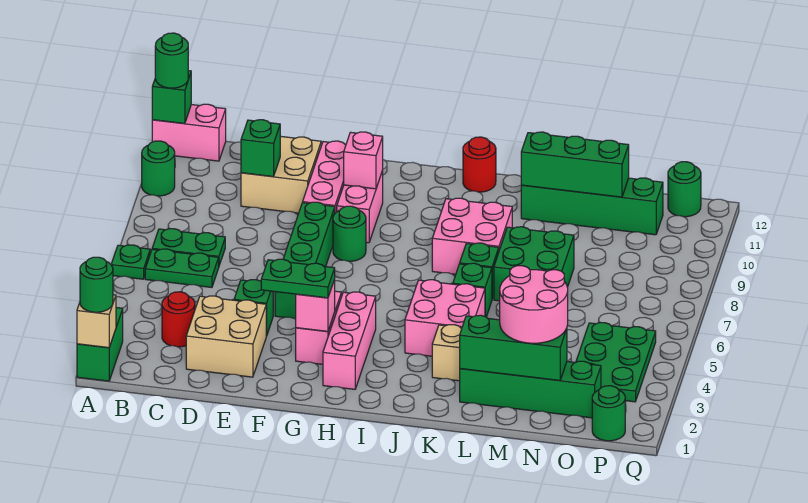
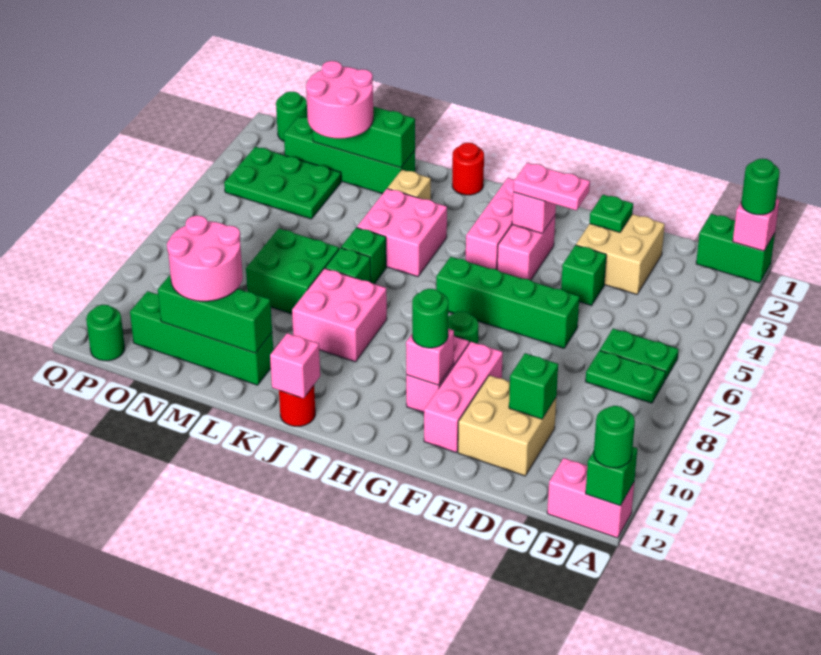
green 1x2 brick [77,307,123,381] -> green 1x2 brick turned to [696,214,775,283]
tan 1x1 brick [77,295,116,348] -> pink 1x1 brick [733,199,780,251]
green 1x1 plate [111,245,150,279] -> green 1x1 plate moved to [590,195,633,232]
green 1x1 round brick [142,141,175,196] -> green 1x1 round brick moved to [412,289,448,348]
red 1x1 round brick [162,292,195,347] -> red 1x1 round brick moved to [452,143,484,195]
green 1x2 plate [261,259,335,298] -> pink 1x2 plate [513,163,590,210]
green 1x4 brick [275,202,335,319] -> green 1x4 brick turned to [436,257,579,348]
none -> pink 1x1 brick [270,333,320,398]
none -> pink 2x2 round brick [167,215,243,301]
green 2x3 plate [576,323,656,402] -> green 2x3 plate turned to [224,147,341,219]

